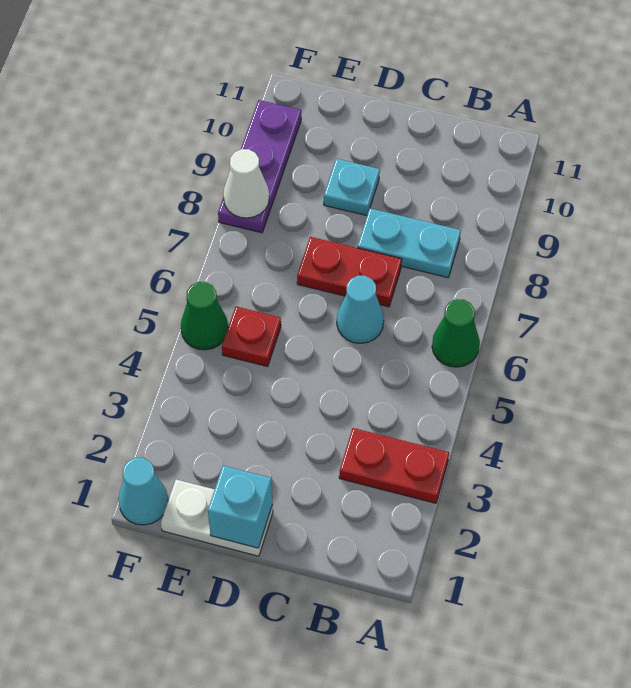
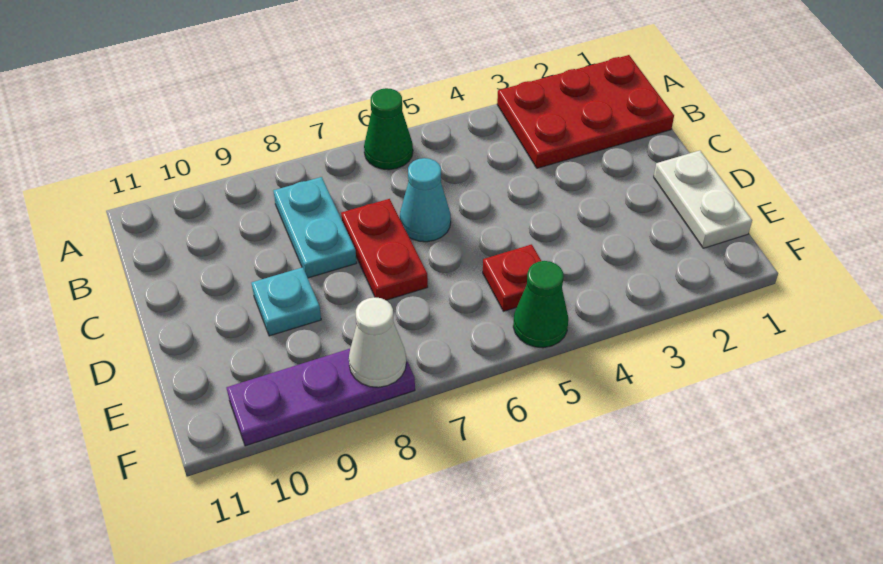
red 1x2 plate [339,428,449,503] -> red 2x3 plate [497,55,674,168]
cyan 1x1 brick [208,466,273,548] -> none
cyan 1x1 cone [118,458,168,525] -> none

